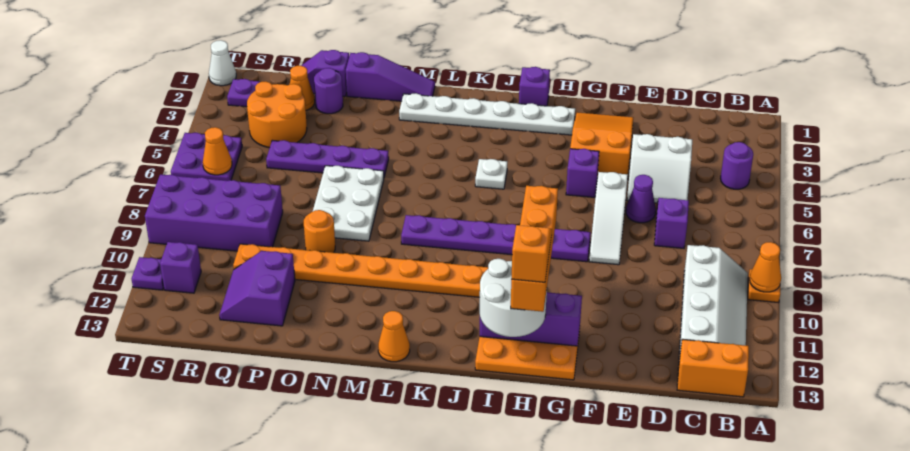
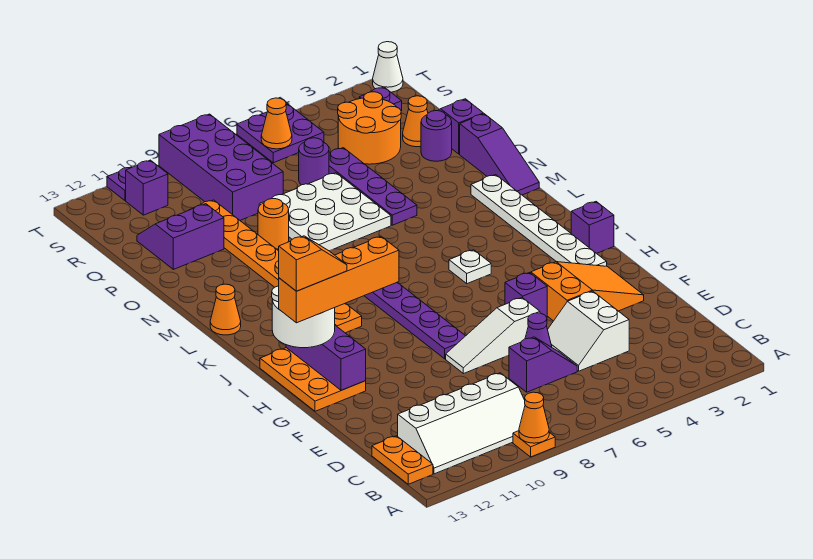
purple 1x1 round brick [721,142,753,189] -> purple 1x1 round brick moved to [299,138,329,185]
orange 1x2 brick [677,339,749,397] -> orange 1x2 plate [372,436,433,484]
white 2x3 plate [313,166,384,241] -> white 3x3 plate [259,173,391,251]

